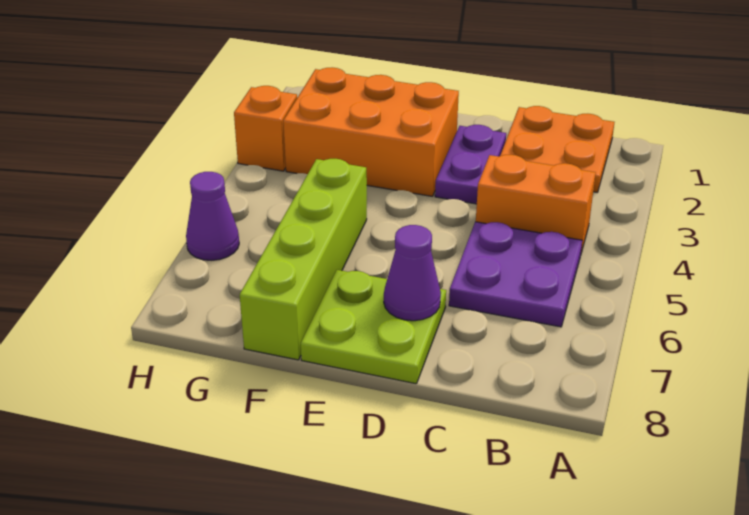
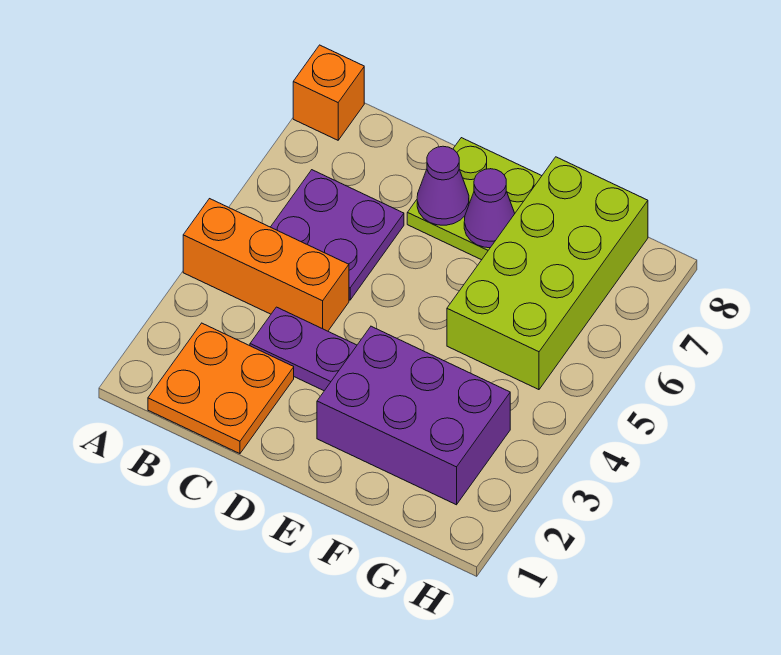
orange 1x2 brick [476,155,596,253] -> orange 1x3 brick [183,199,349,331]
purple 1x2 plate [435,125,506,204] -> purple 1x2 plate turned to [250,307,357,391]
orange 2x3 brick [283,67,459,196] -> purple 2x3 brick [317,326,510,505]
lime 1x4 brick [240,159,367,360] -> lime 2x4 brick [447,157,648,390]
orange 1x1 brick [234,86,297,171] -> orange 1x1 brick moved to [293,45,364,140]
purple 1x1 cone [186,172,239,260] -> purple 1x1 cone moved to [464,169,515,248]

